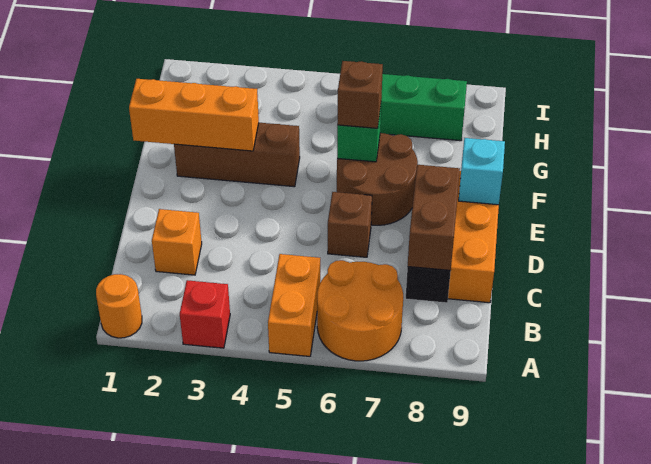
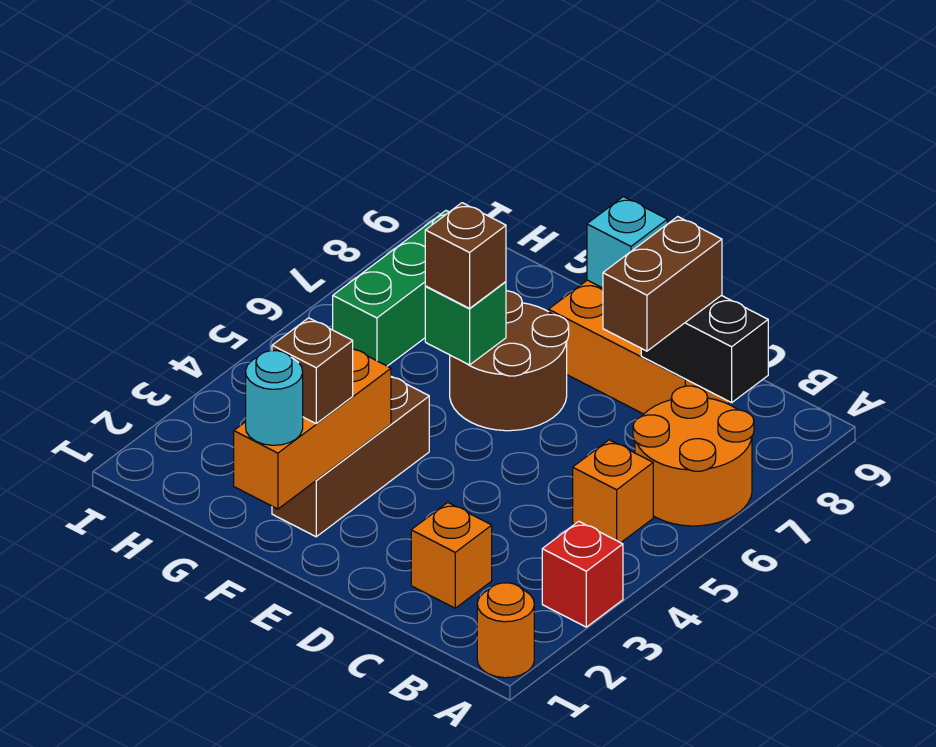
orange 1x2 brick [268,254,320,356] -> orange 1x1 brick [573,440,653,543]
brown 1x2 brick [408,165,460,270] -> brown 1x2 brick turned to [603,217,722,351]
brown 1x1 brick [328,192,372,257] -> brown 1x1 brick moved to [272,318,353,423]
none -> cyan 1x1 round brick [246,351,303,445]

